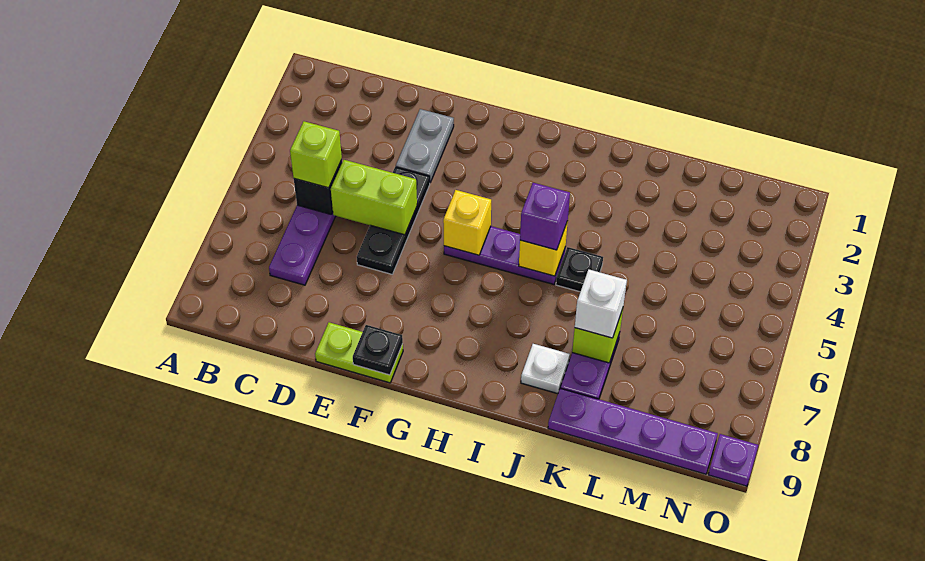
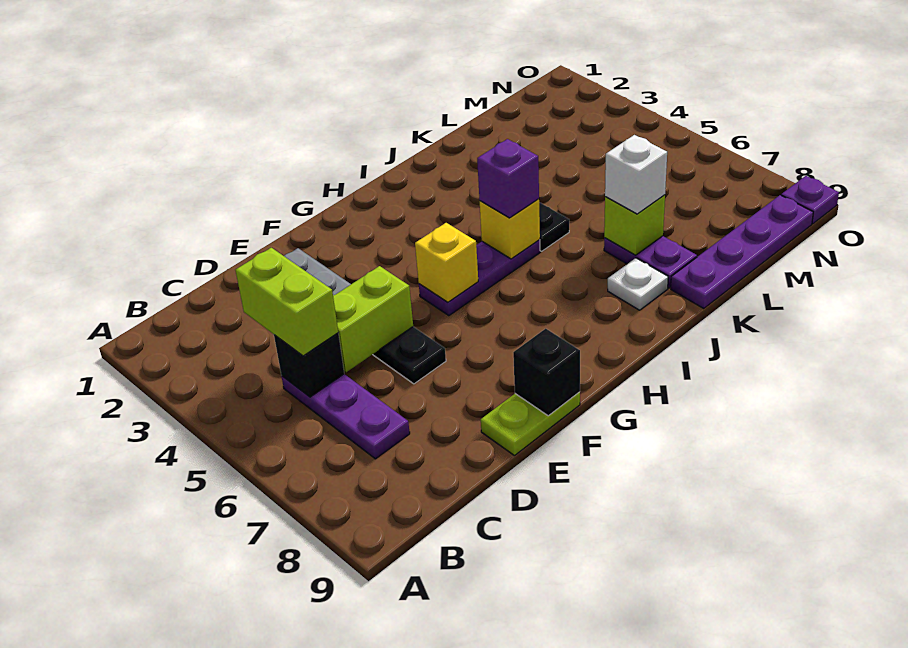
lime 1x1 brick [290,121,342,188] -> lime 1x2 brick [236,248,338,356]
black 1x1 plate [353,325,403,375] -> black 1x1 brick [513,329,580,416]

